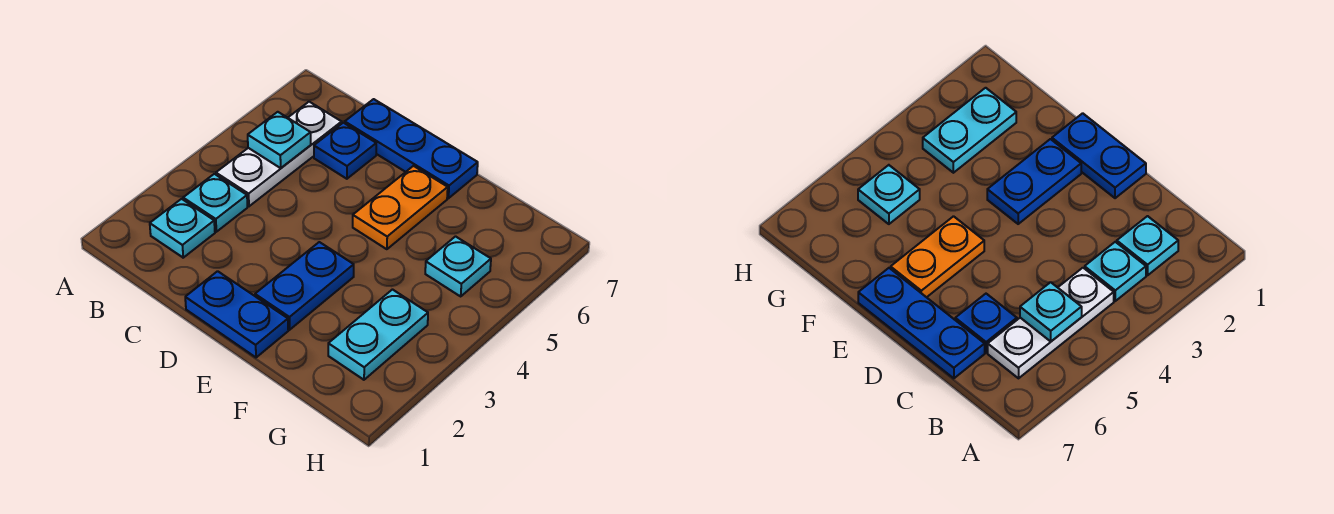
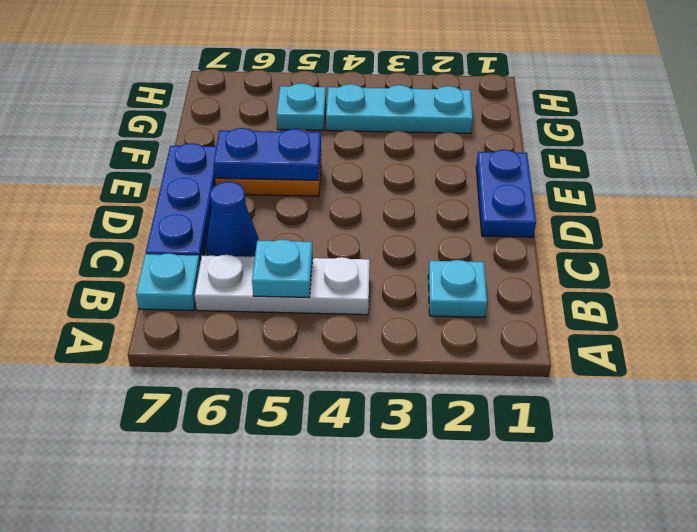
cyan 1x1 plate [183,174,247,232] -> cyan 1x1 plate moved to [136,253,200,311]
blue 1x1 plate [314,123,376,179] -> blue 1x1 cone [206,182,259,257]
blue 1x2 plate [255,242,354,330] -> blue 1x2 plate moved to [214,128,321,180]
cyan 1x2 plate [328,290,428,380] -> cyan 1x3 plate [326,84,473,133]

